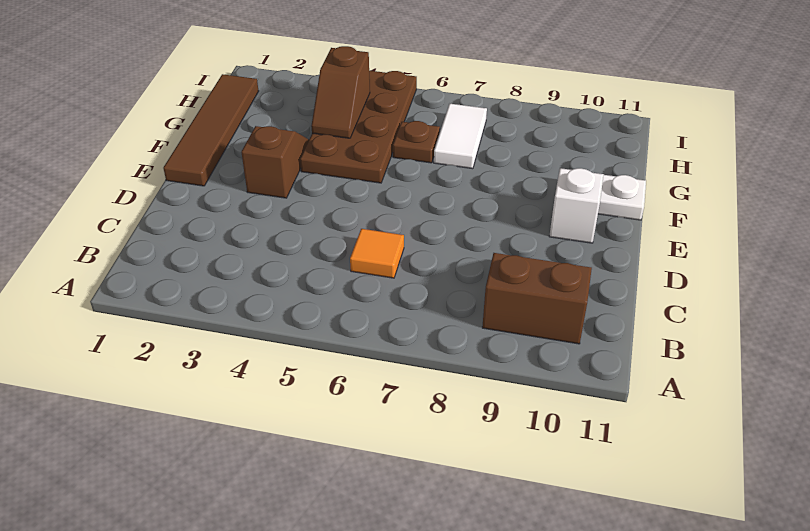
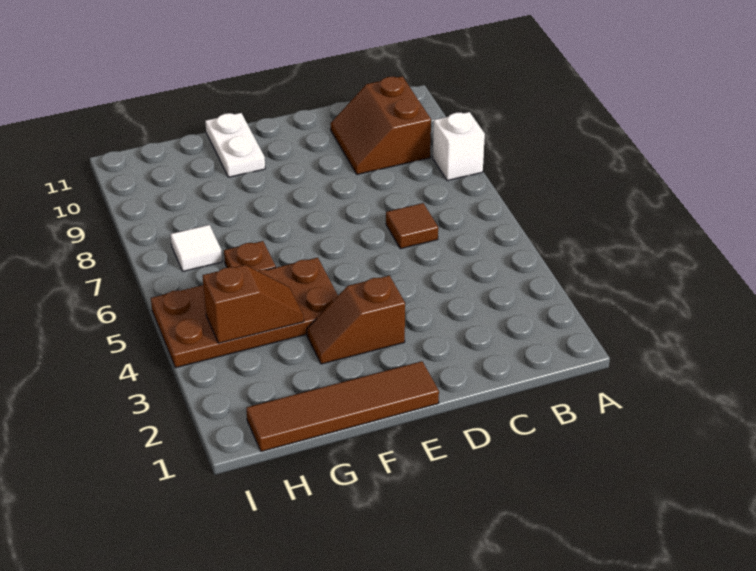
orange 1x1 tile [350,229,404,278] -> brown 1x1 tile [386,203,438,249]
white 1x1 brick [549,168,604,243] -> white 1x1 brick moved to [433,112,485,181]
white 1x2 tile [434,104,487,169] -> white 1x1 tile [170,225,222,271]

